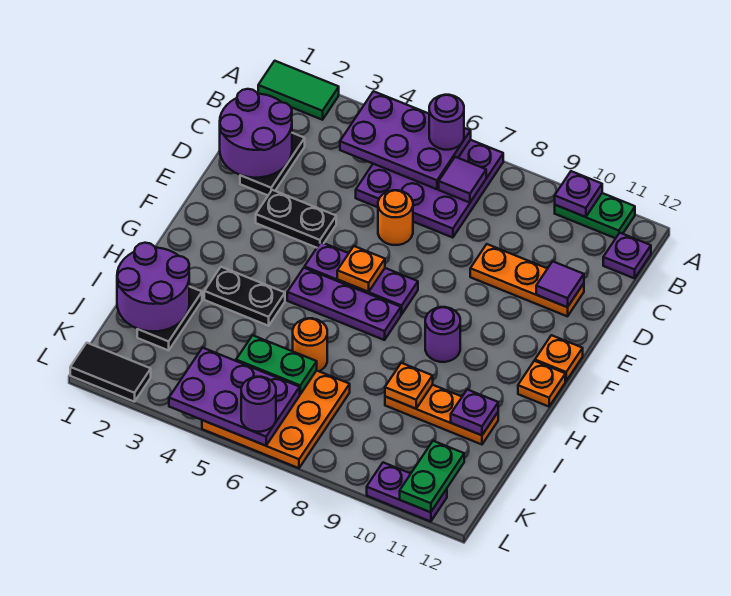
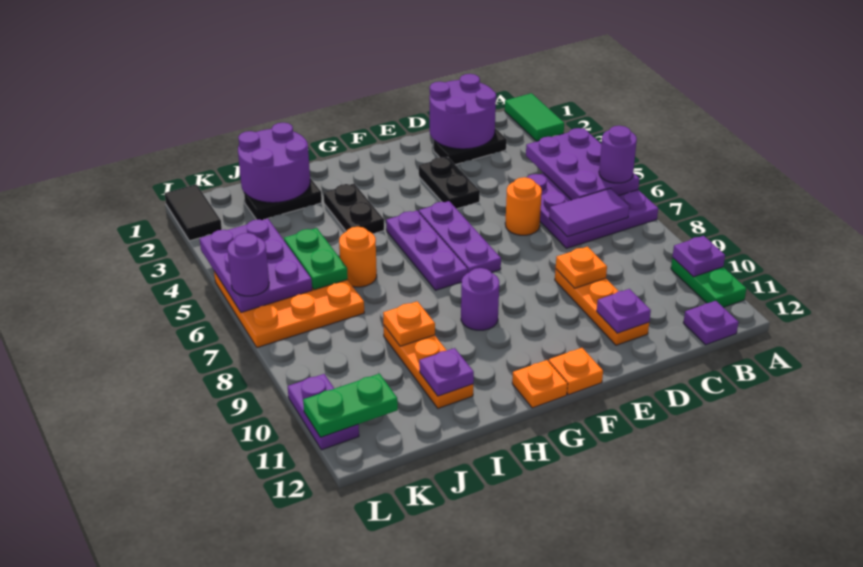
purple 1x1 tile [439,157,486,203] -> purple 1x2 tile [549,188,629,237]
purple 1x1 tile [536,261,584,307] -> purple 1x1 plate [597,289,651,333]
orange 1x1 plate [337,246,385,292] -> orange 1x1 plate moved to [556,247,607,288]

